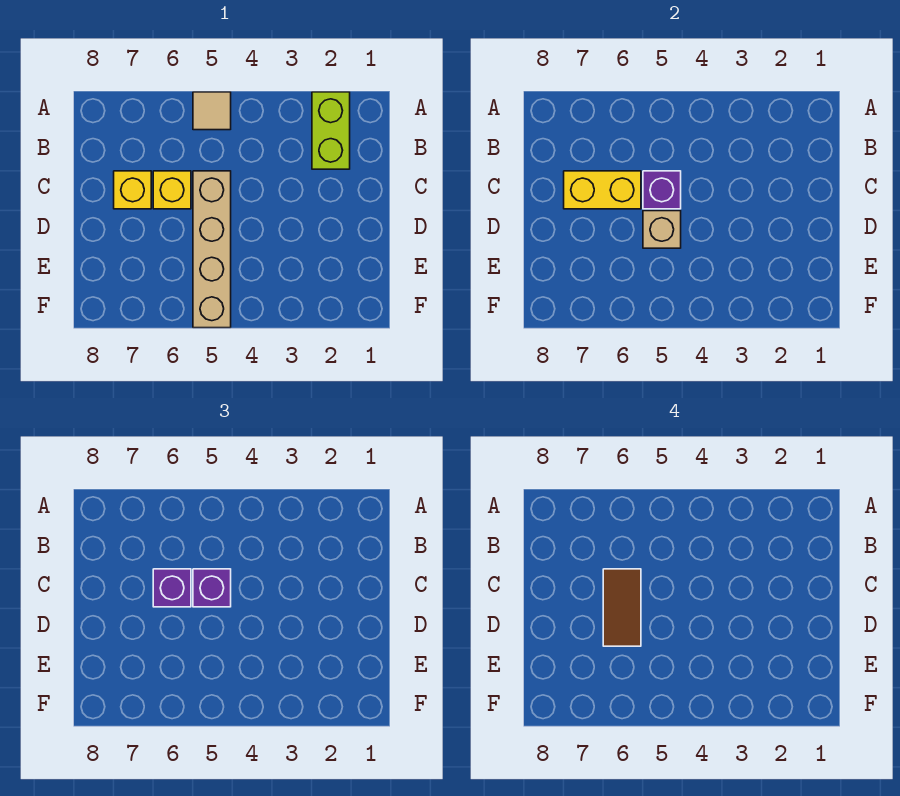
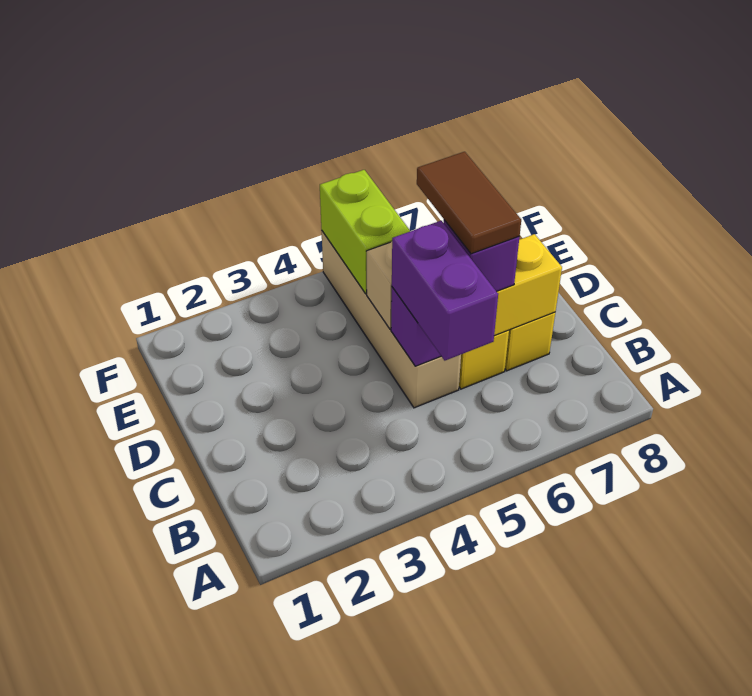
lime 1x2 brick [312,92,350,169] -> lime 1x2 brick moved to [320,170,410,294]
tan 1x1 tile [193,92,231,130] -> none
purple 1x1 brick [193,569,231,607] -> purple 1x2 brick [392,221,498,360]

